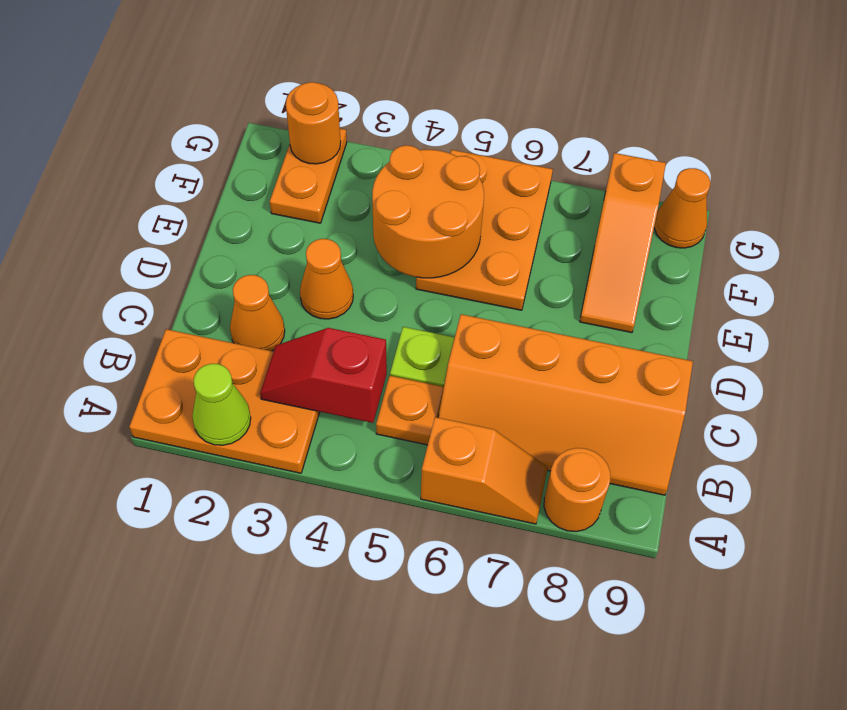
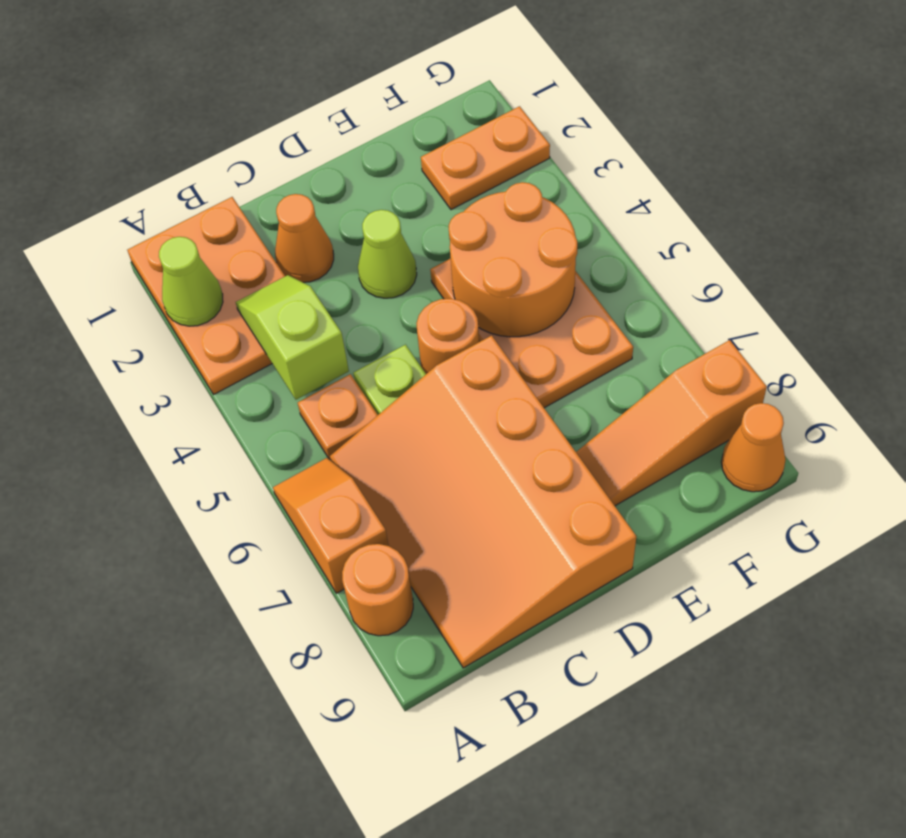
orange 1x2 slope [421,417,548,524] -> orange 1x2 slope turned to [273,458,389,593]
red 1x2 slope [260,328,387,423] -> lime 1x2 slope [236,275,349,400]
orange 2x4 slope [438,314,693,495] -> orange 3x4 slope [330,336,636,668]
orange 1x1 cone [300,239,353,319] -> lime 1x1 cone [358,210,417,298]
orange 2x3 plate [416,150,553,310] -> orange 2x3 plate turned to [430,258,633,408]
orange 1x1 round brick [286,82,341,164] -> orange 1x1 round brick moved to [416,299,479,374]

